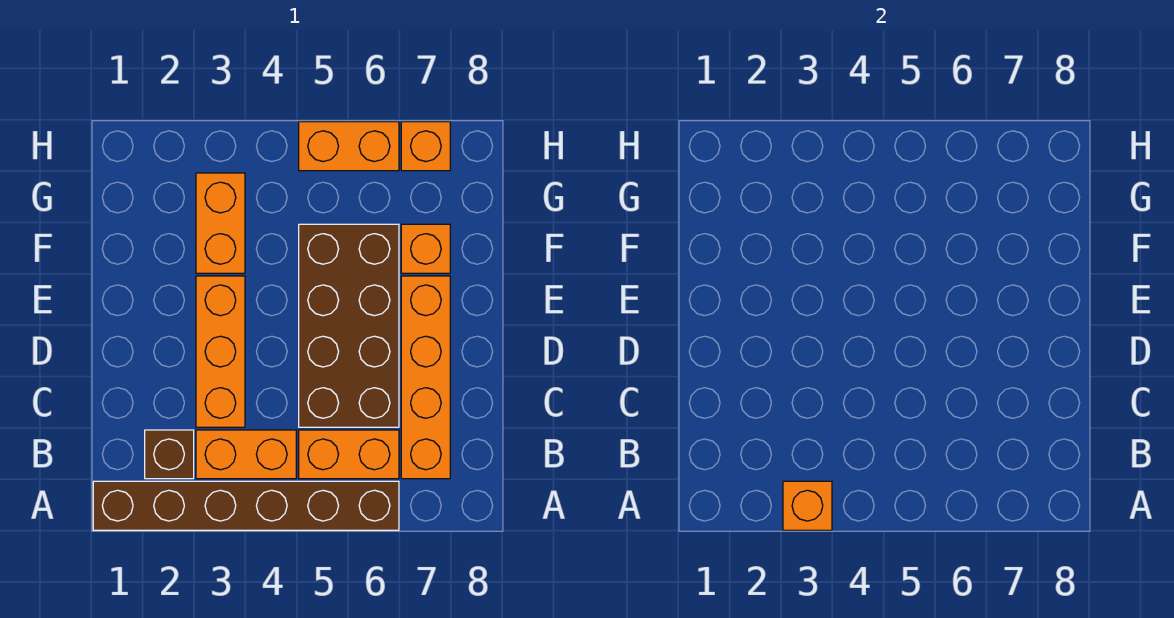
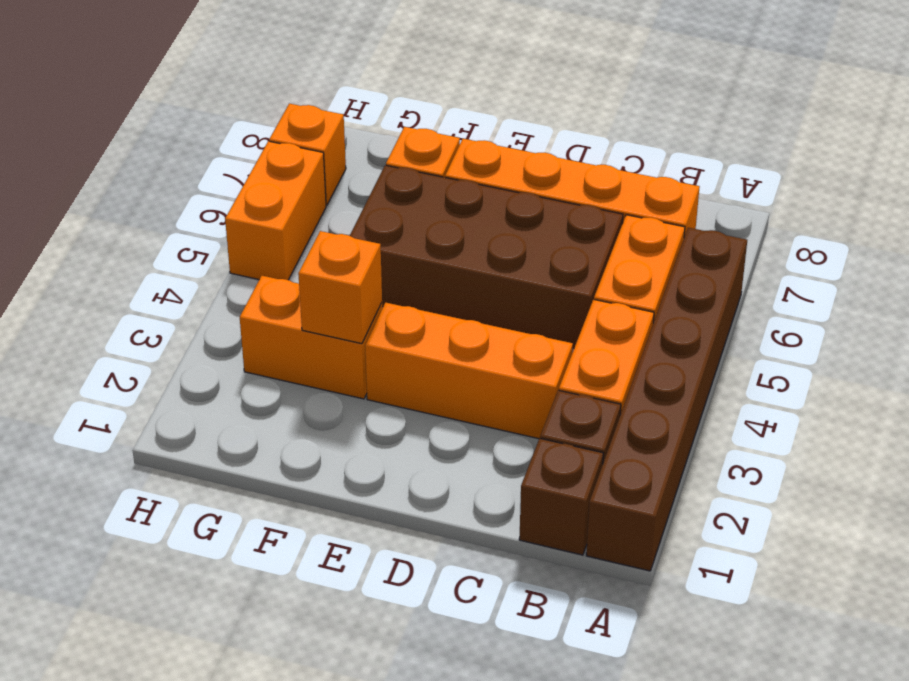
orange 1x1 brick [783,481,832,530] -> orange 1x1 brick moved to [298,231,382,344]
none -> brown 1x1 brick [519,438,603,555]

